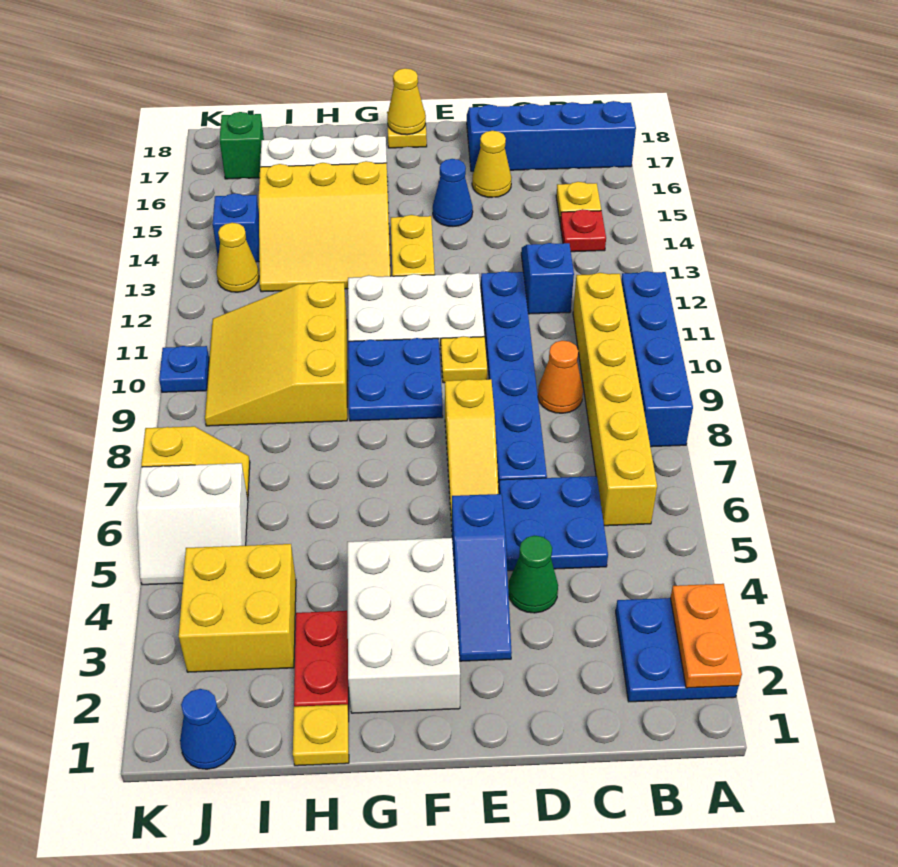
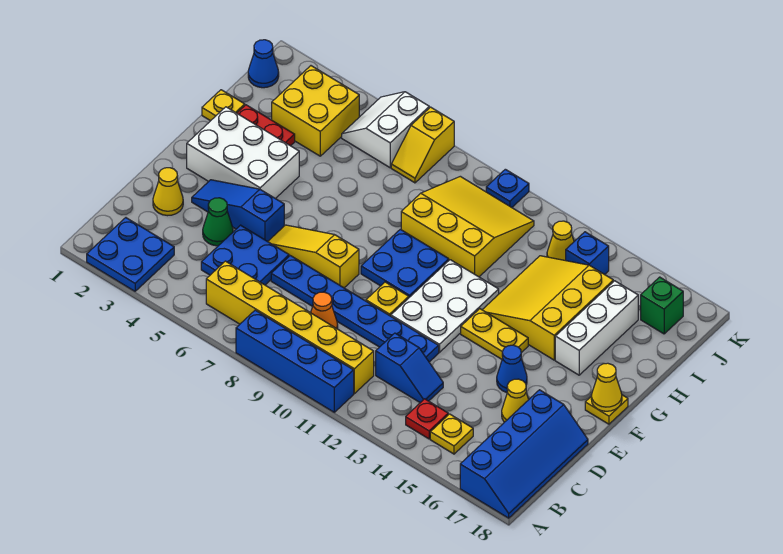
orange 1x2 plate [670,584,742,688] -> none
none -> yellow 1x1 cone [153,168,183,216]

